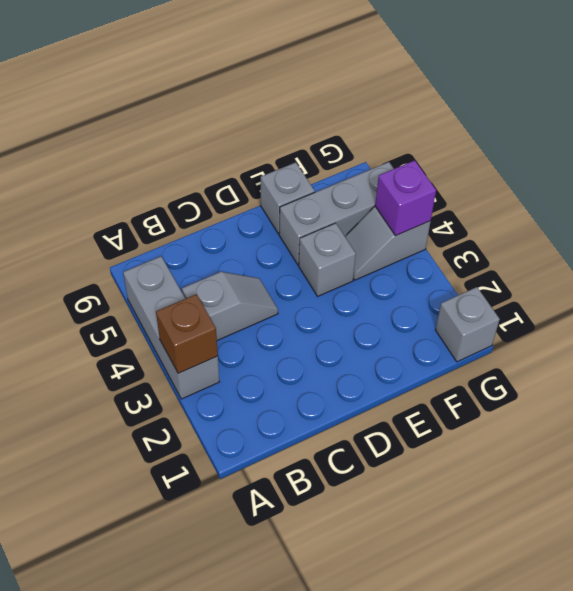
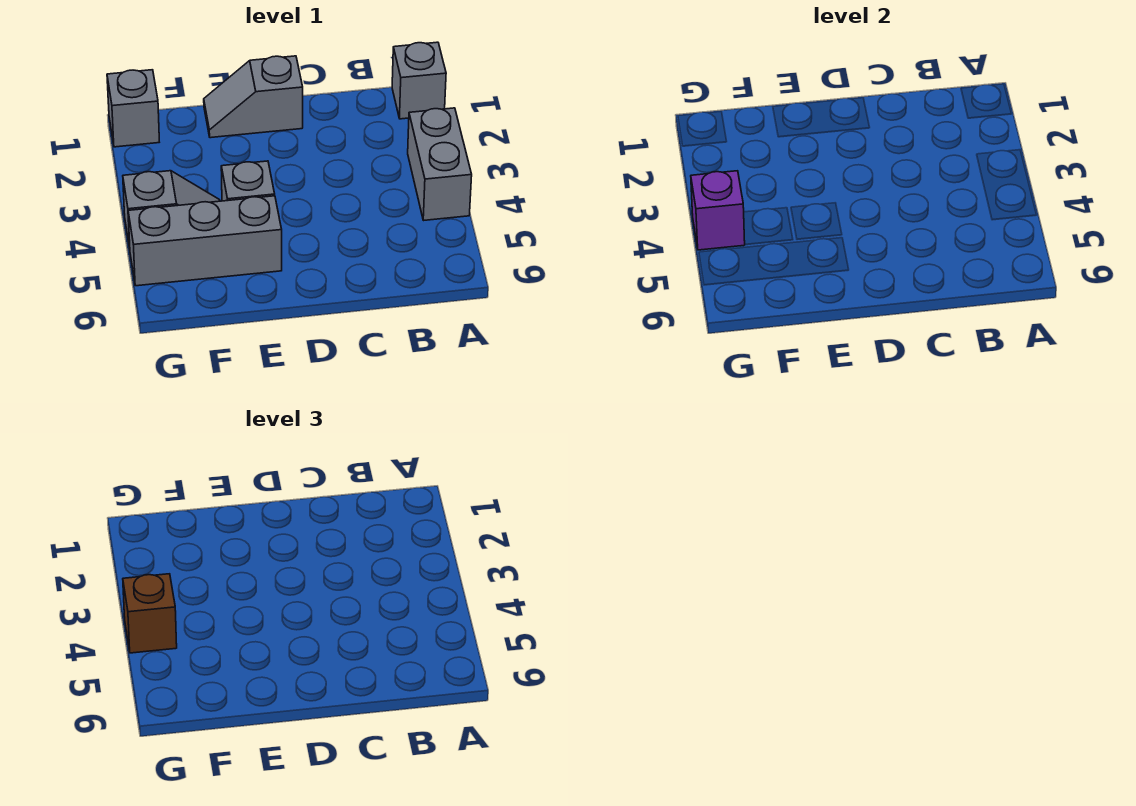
grey 1x3 brick [123,256,219,399] -> grey 1x2 brick [408,108,472,220]
brown 1x1 brick [156,294,218,373] -> brown 1x1 brick moved to [123,574,177,653]
grey 1x2 slope [182,272,278,340] -> grey 1x2 slope moved to [204,56,303,138]
grey 1x1 brick [261,162,315,234] -> grey 1x1 brick moved to [392,42,446,119]

